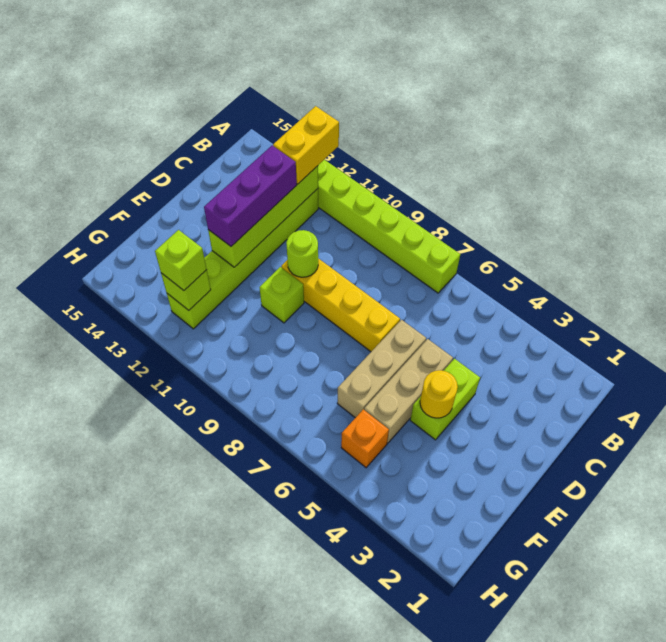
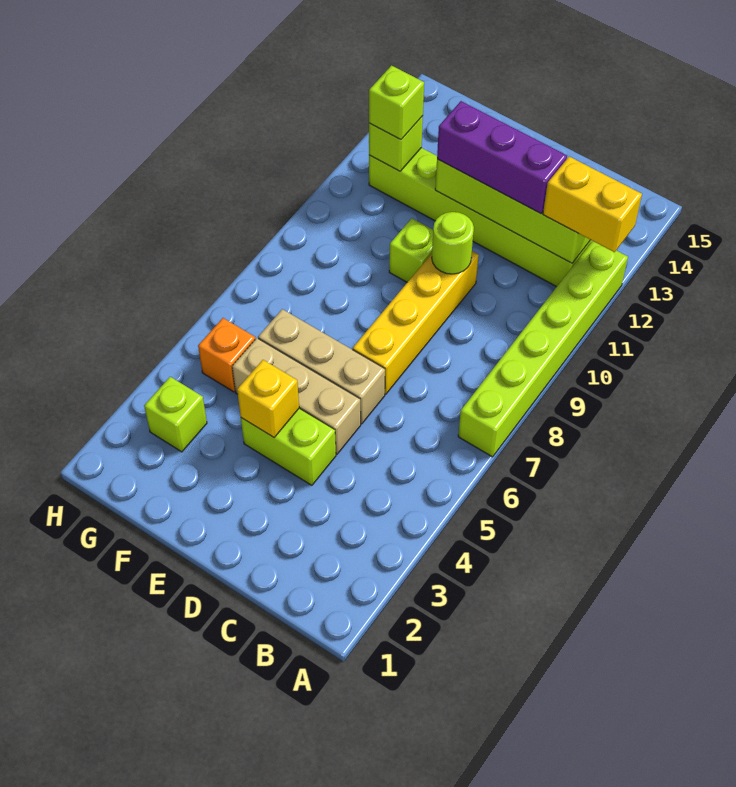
yellow 1x1 round brick [420,370,458,418] -> yellow 1x1 brick [237,360,299,437]
none -> lime 1x1 brick [144,377,207,452]

